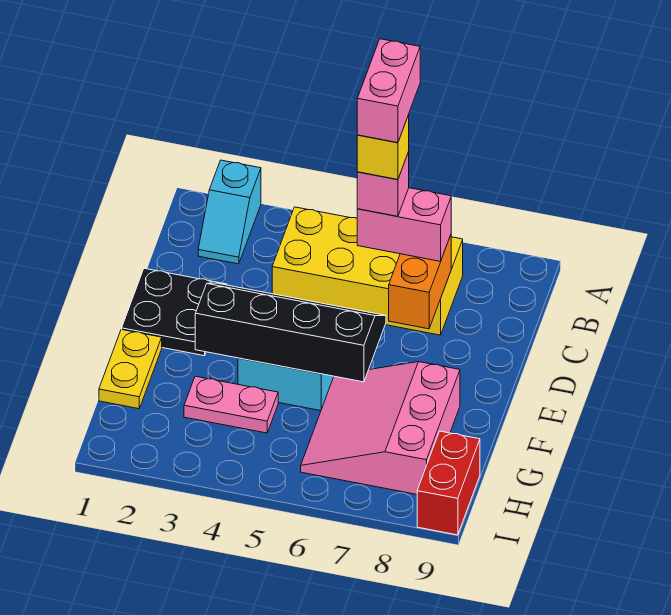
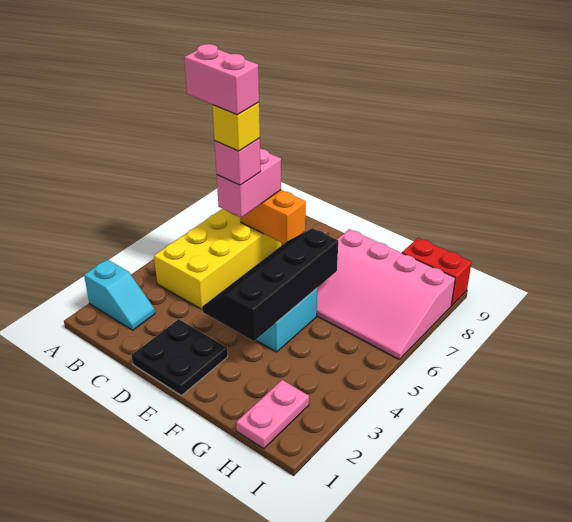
yellow 1x2 plate [99,329,162,409] -> none
pink 3x3 slope [301,362,460,494] -> pink 3x4 slope [317,229,455,359]
pink 1x2 plate [184,376,278,433] -> pink 1x2 plate moved to [236,380,309,449]

